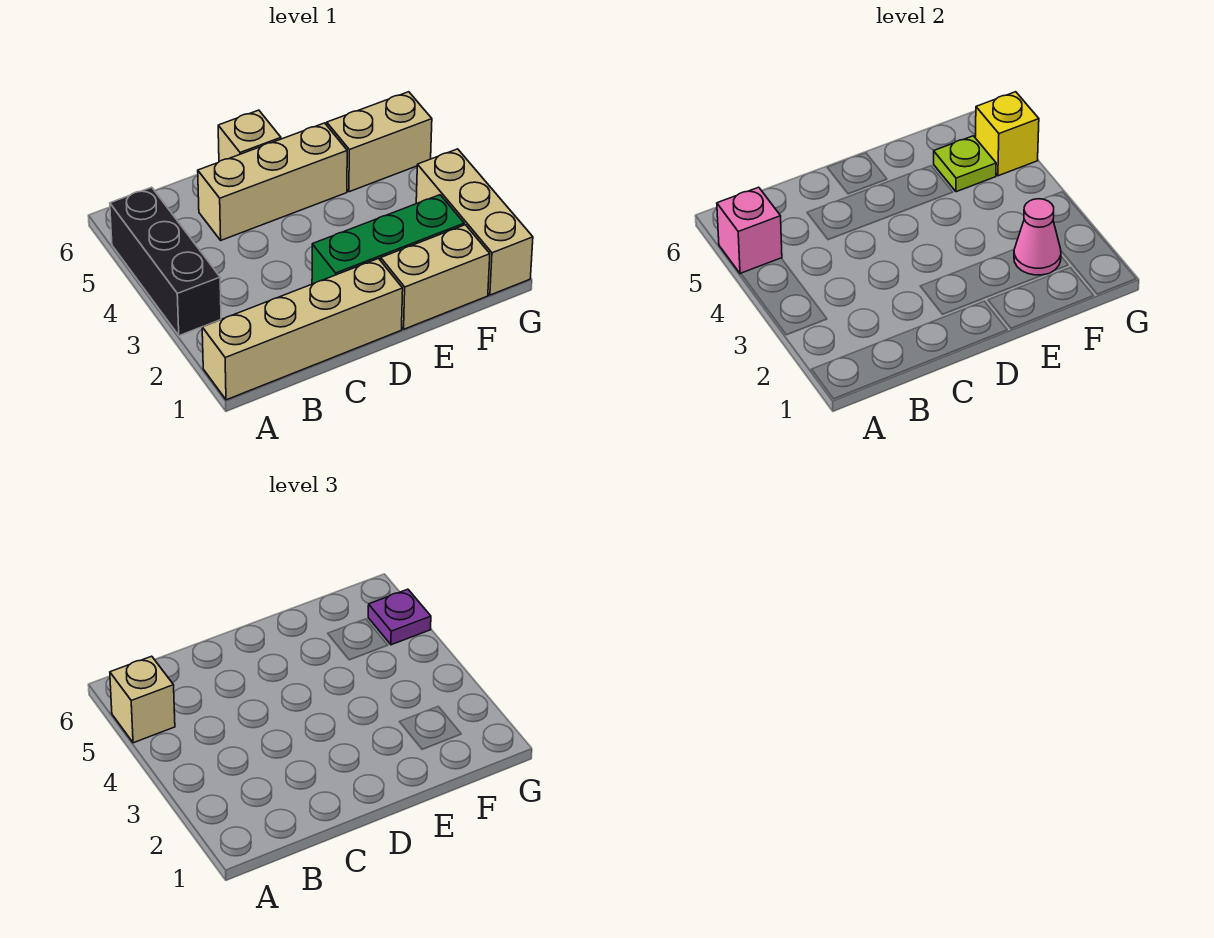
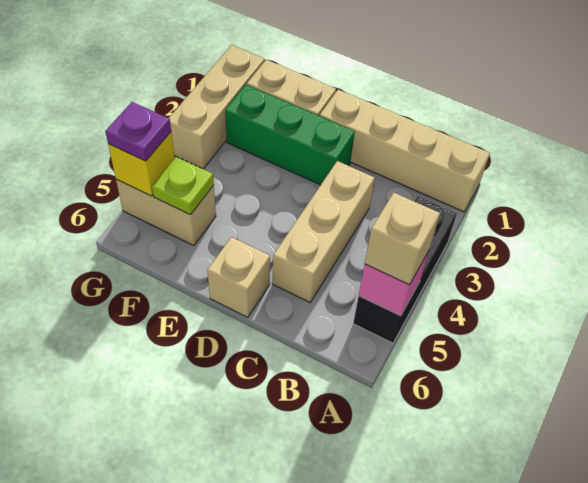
tan 1x3 brick [198,123,347,240] -> tan 1x3 brick turned to [272,161,375,302]
pink 1x1 cone [1014,199,1061,275] -> none

